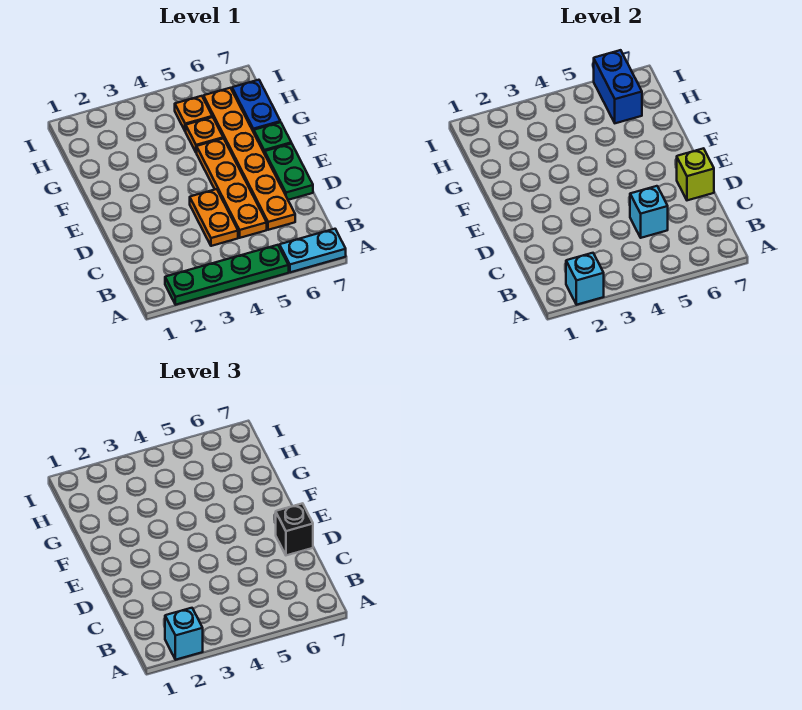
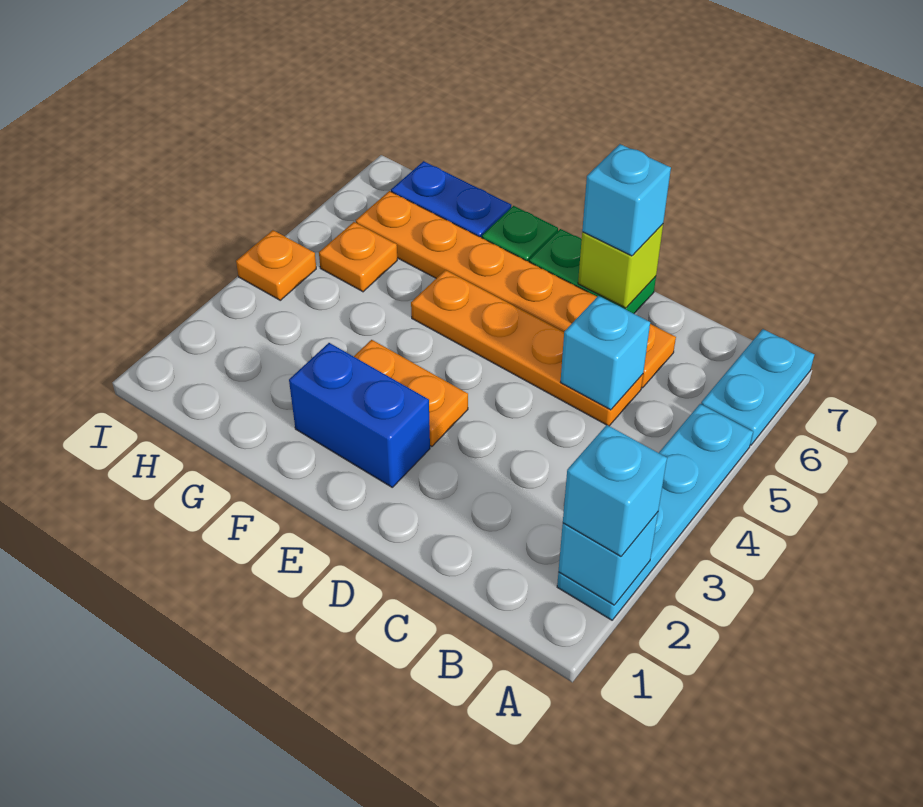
green 1x4 plate [165,245,289,305] -> cyan 1x4 plate [557,404,753,620]
orange 1x2 plate [190,189,238,246] -> orange 1x2 plate moved to [354,340,468,447]
black 1x1 brick [276,503,313,555] -> cyan 1x1 brick [582,144,671,256]
orange 1x1 plate [186,117,223,153] -> orange 1x1 plate moved to [236,230,316,300]
blue 1x2 brick [594,50,642,123] -> blue 1x2 brick moved to [289,343,430,487]

